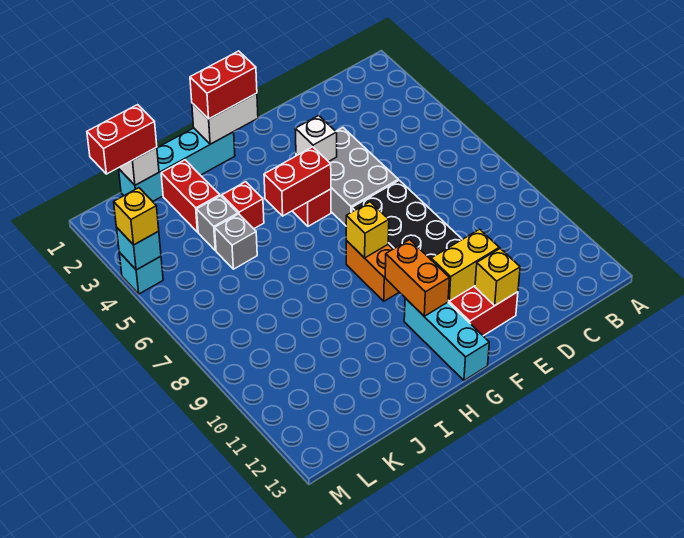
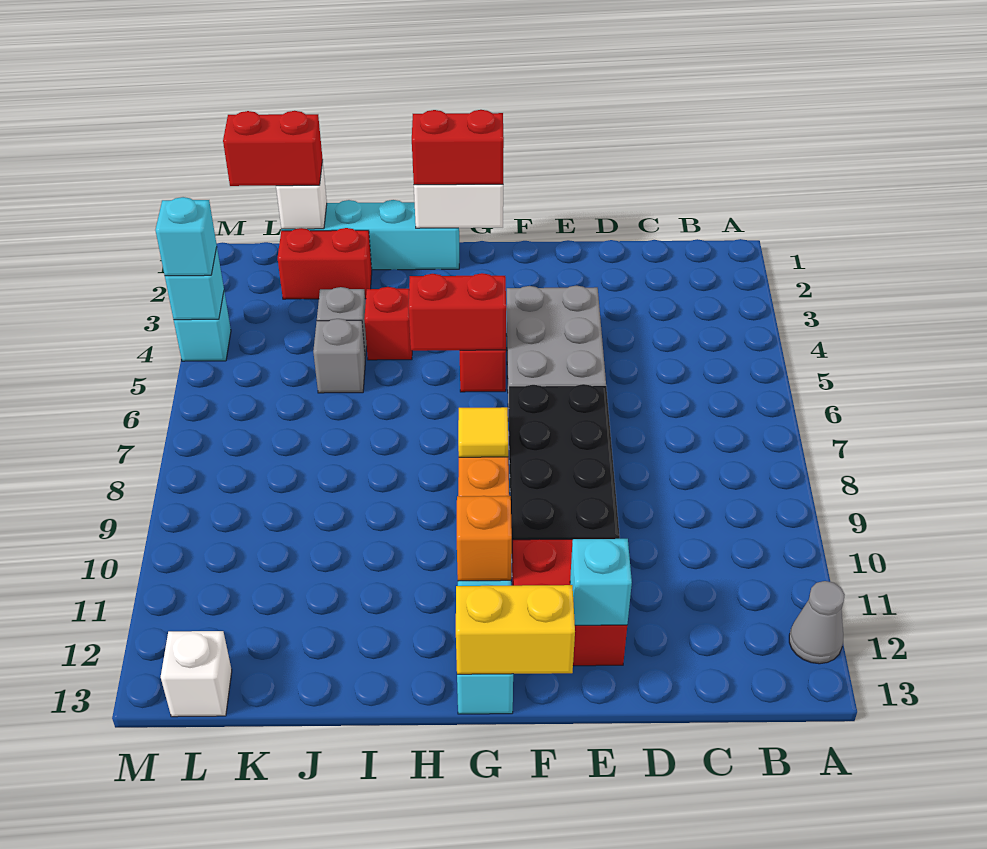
none -> grey 1x1 cone [789,581,845,664]
yellow 1x2 brick [431,229,499,301] -> yellow 1x2 brick moved to [456,585,575,674]
yellow 1x1 brick [475,248,520,305] -> cyan 1x1 brick [570,539,632,625]
white 1x1 brick [295,116,337,162] -> white 1x1 brick moved to [161,631,232,717]
yellow 1x1 brick [346,202,389,258] -> yellow 1x1 tile [458,407,508,457]
orange 1x2 brick [385,240,449,316] -> orange 1x1 brick [457,496,512,581]
red 1x2 brick [161,160,220,232] -> red 1x2 brick turned to [278,228,372,299]
yellow 1x1 brick [114,188,159,245] -> cyan 1x1 brick [155,197,217,276]

